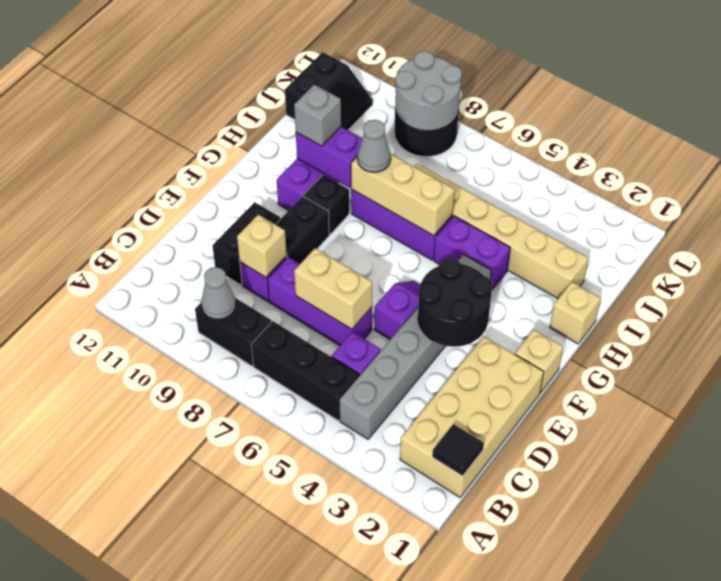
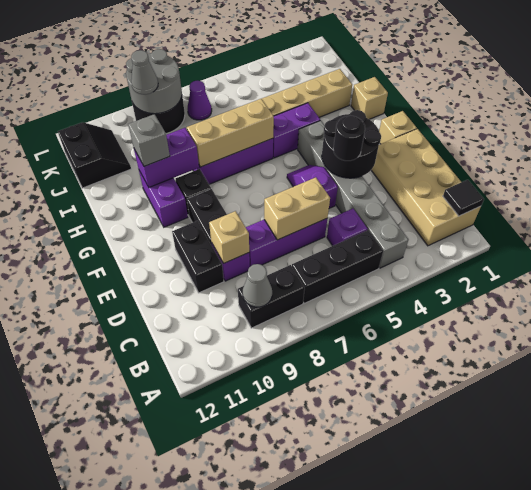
none -> black 1x1 round brick [333,116,365,161]
grey 1x1 cone [357,120,391,173] -> grey 1x1 cone moved to [131,50,158,94]
none -> purple 1x1 cone [188,81,212,120]

